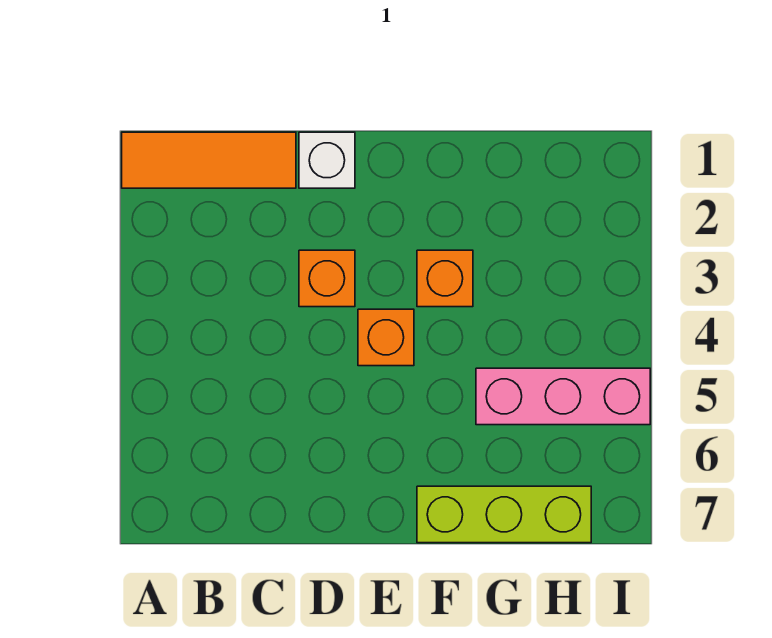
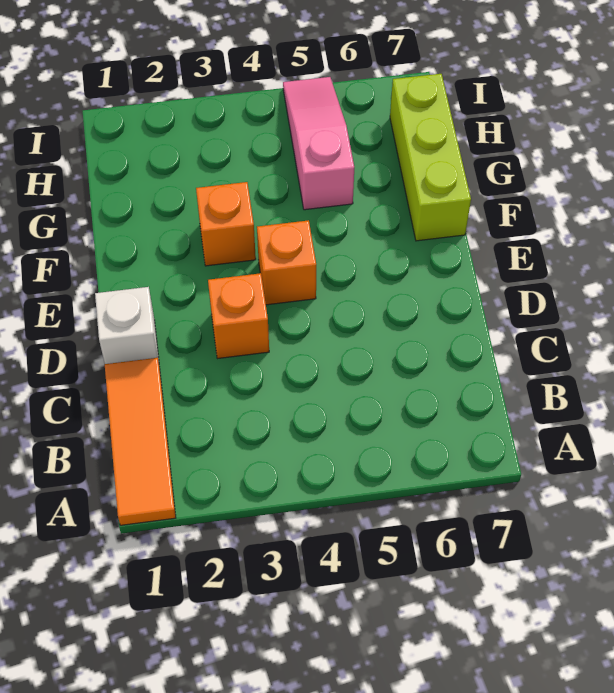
pink 1x3 brick [476,368,650,425] -> pink 1x3 slope [283,77,354,210]

